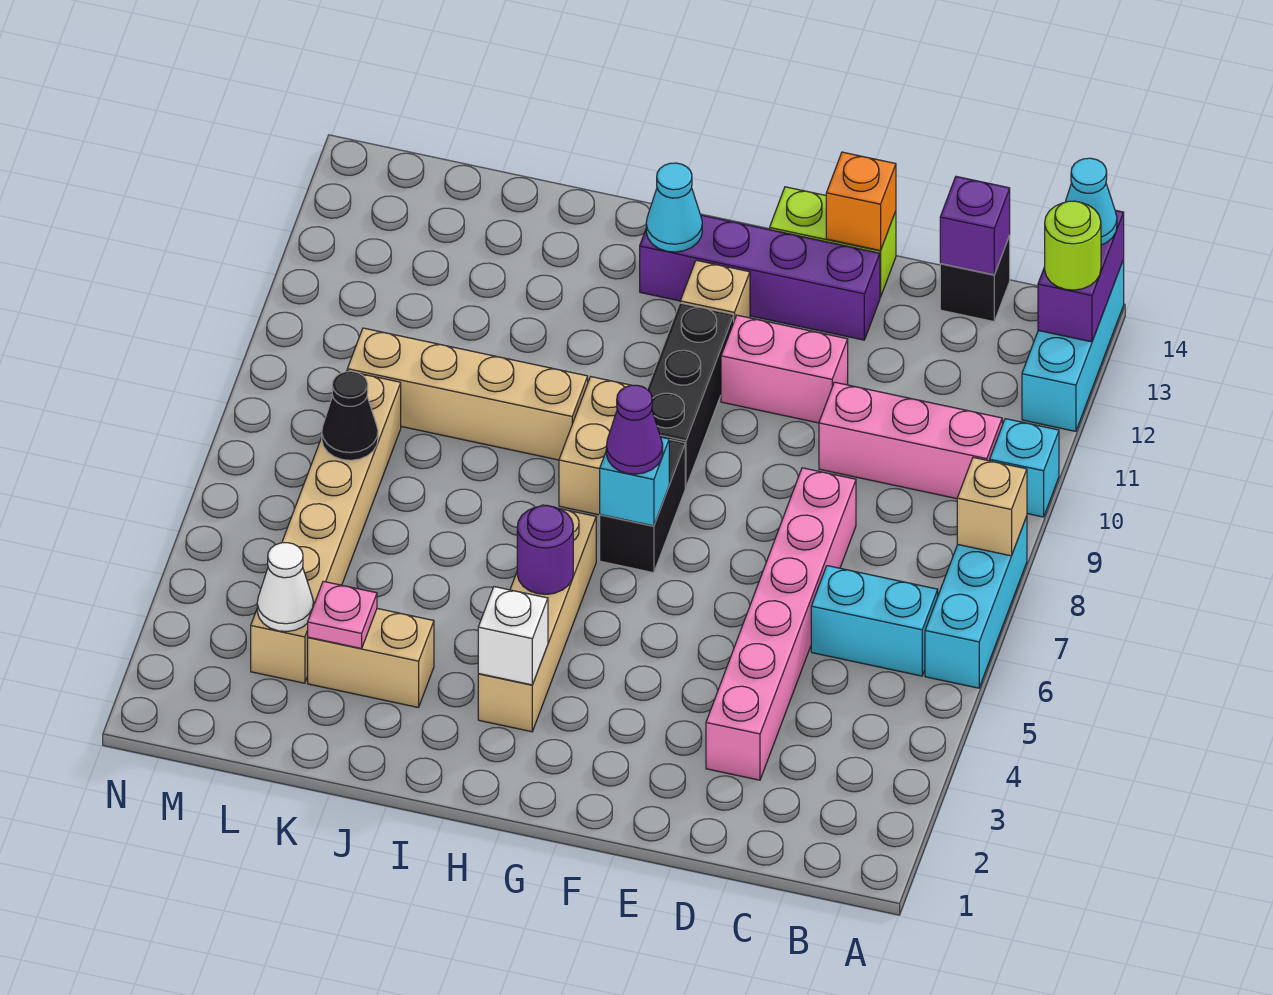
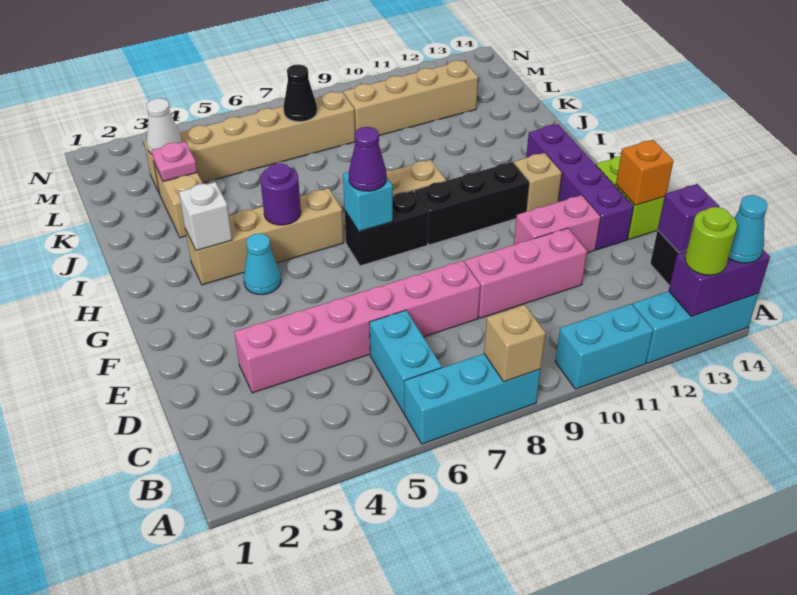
cyan 1x1 brick [990,419,1059,517] -> cyan 1x2 brick [555,304,653,389]
pink 1x3 brick [819,382,1002,499] -> pink 1x3 brick turned to [465,228,587,318]
pink 1x2 brick [721,315,848,423] -> pink 1x2 brick turned to [514,195,601,253]
cyan 1x1 cone [646,163,702,252] -> cyan 1x1 cone moved to [244,234,281,295]
tan 1x4 brick [347,328,588,460] -> tan 1x4 brick turned to [343,61,478,136]

